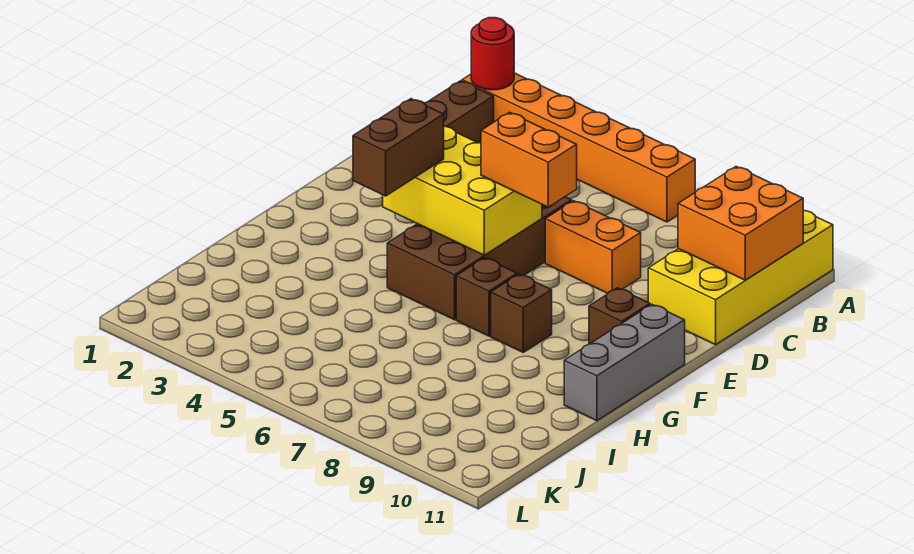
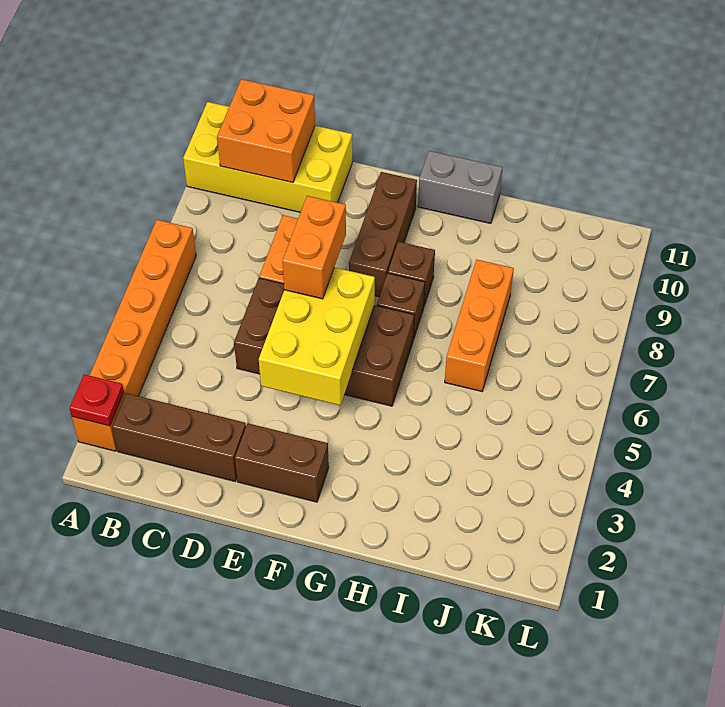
red 1x1 round brick [471,18,514,90] -> red 1x1 plate [69,374,124,426]
brown 1x2 brick [353,99,444,196] -> brown 1x2 brick moved to [235,423,329,502]
brown 1x1 brick [589,288,650,344] -> brown 1x3 brick [349,172,417,297]
grey 1x3 brick [564,304,685,421] -> grey 1x2 brick [418,151,503,224]
none -> orange 1x3 brick [445,260,514,391]

